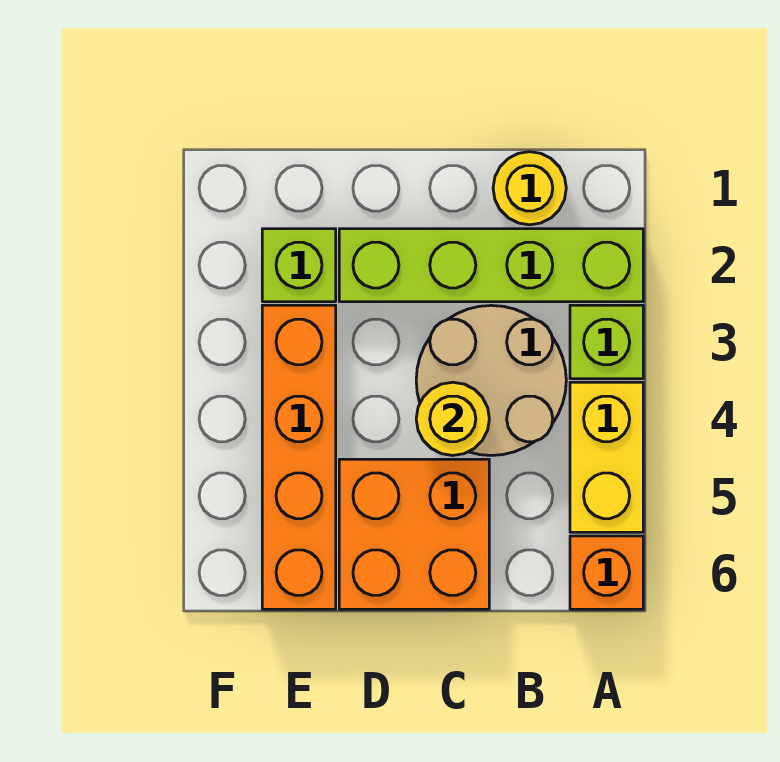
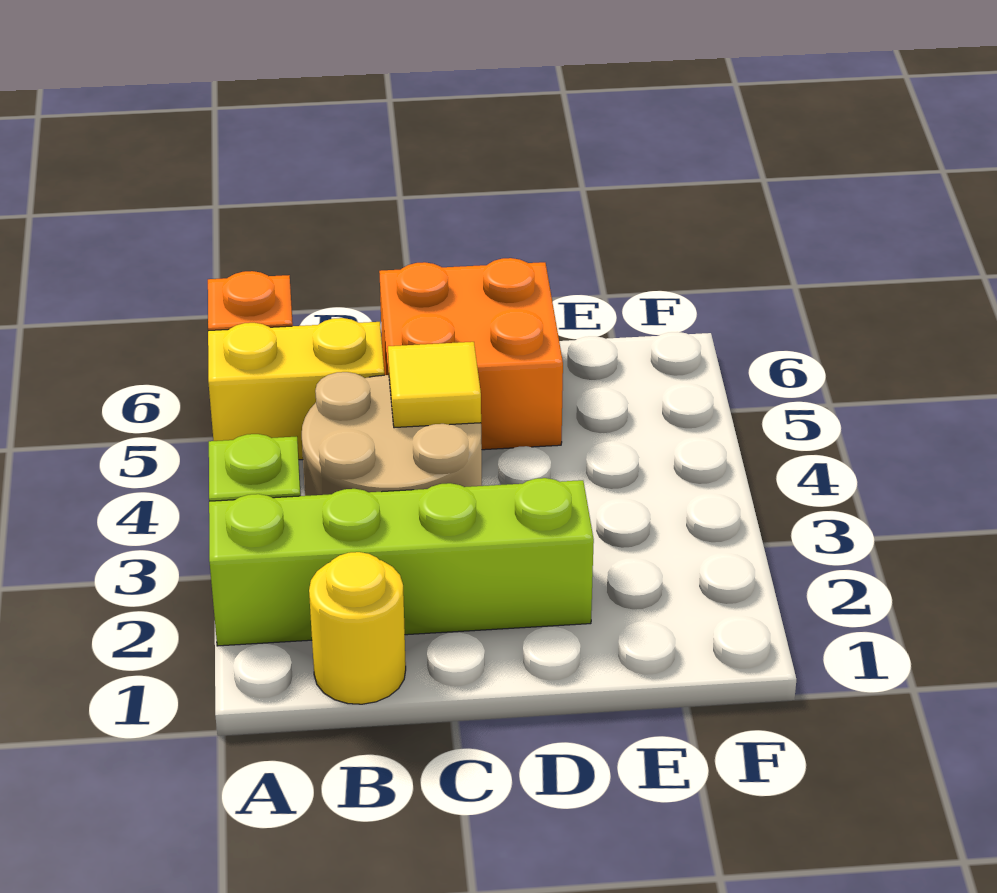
yellow 1x2 brick [570,382,643,532] -> yellow 1x2 brick turned to [208,318,384,460]
yellow 1x1 round brick [416,382,489,455] -> yellow 1x1 tile [388,342,481,428]
lime 1x1 brick [262,229,336,302] -> none
orange 1x4 brick [262,305,336,609] -> none

